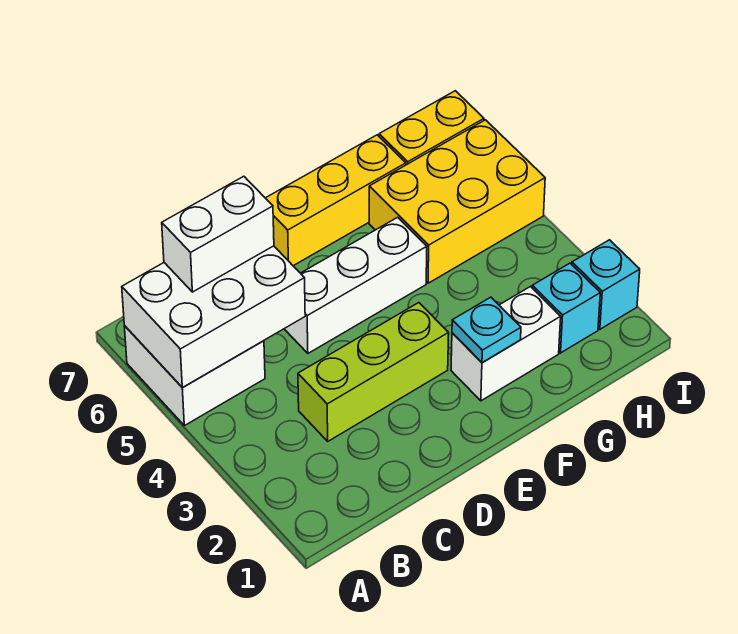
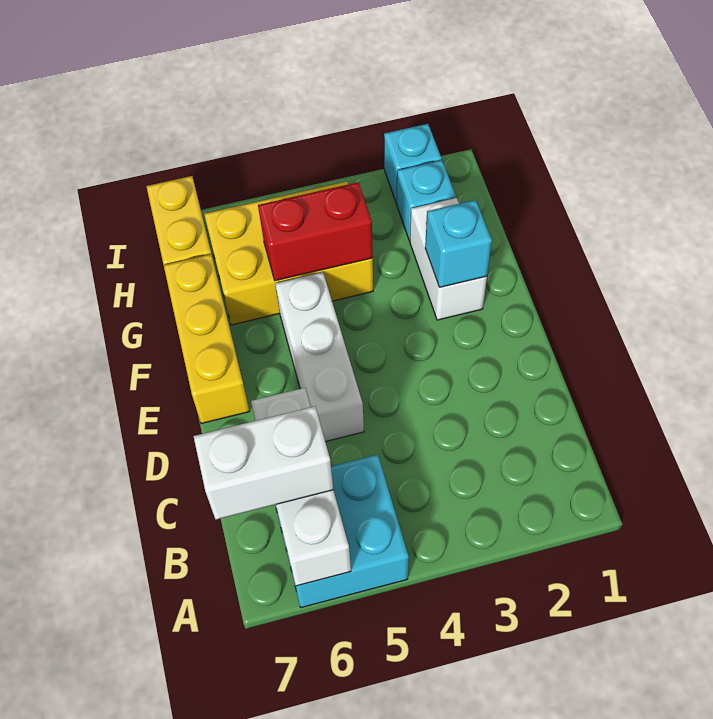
white 2x2 brick [124,326,265,426] -> cyan 2x2 brick [275,455,409,607]
white 2x3 brick [122,246,305,387] -> white 1x3 brick [251,388,351,586]
white 1x2 brick [162,176,274,292] -> white 1x2 brick turned to [194,406,333,520]
lime 1x3 brick [298,303,449,441] -> none
cyan 1x1 plate [452,297,521,363] -> cyan 1x1 brick [425,200,492,287]
none -> red 1x2 brick [258,182,373,281]
yellow 2x3 brick [369,120,545,283] -> yellow 2x3 brick turned to [204,182,373,325]

